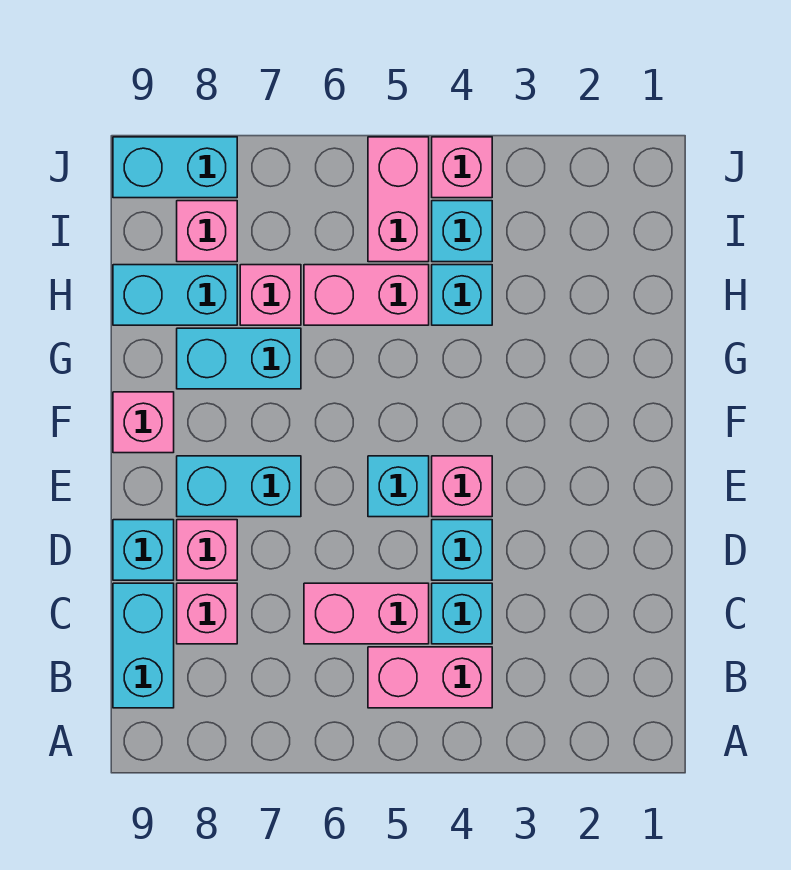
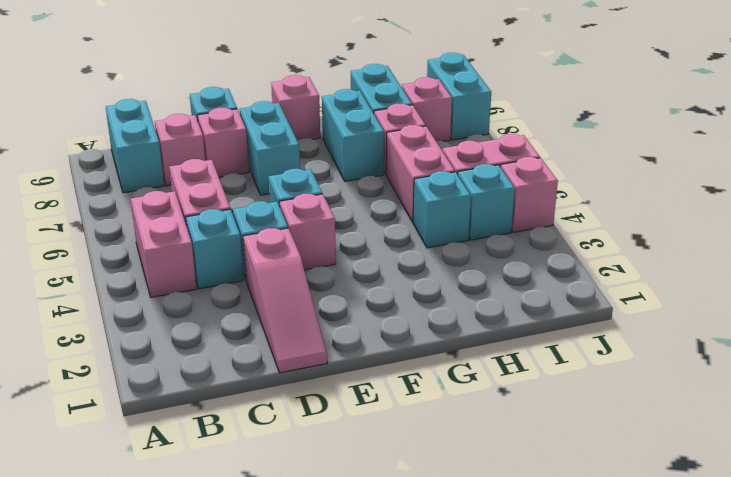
cyan 1x2 brick [113,583,174,708] -> cyan 1x2 brick turned to [106,99,164,193]
none -> pink 1x3 slope [243,228,327,373]

